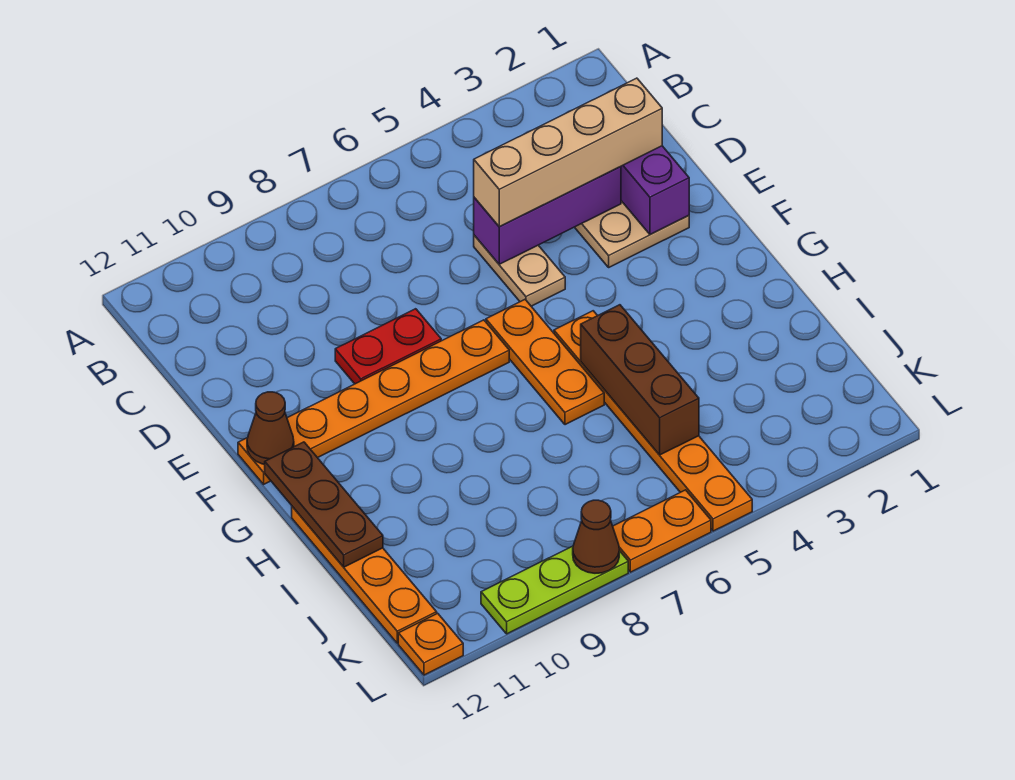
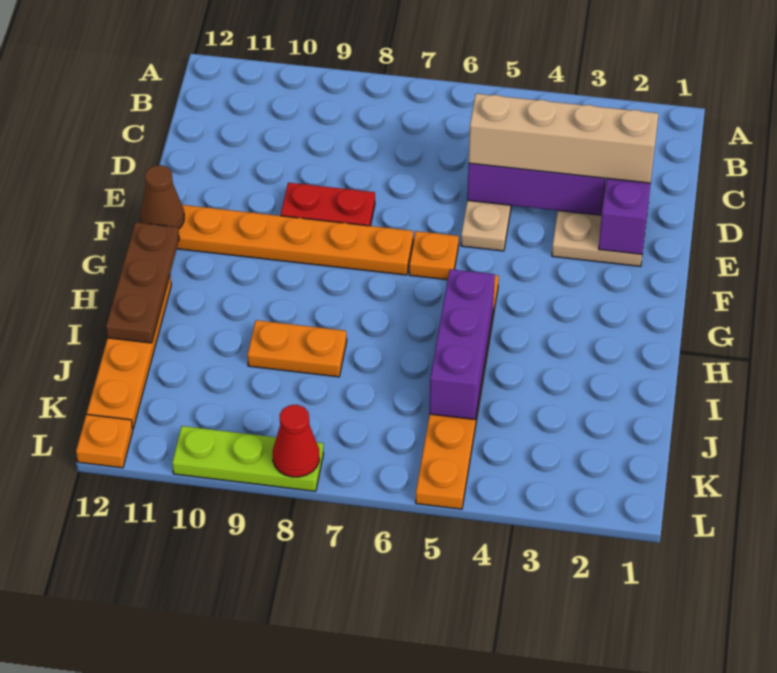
orange 1x3 plate [486,300,604,425] -> orange 1x1 plate [409,231,459,280]
brown 1x3 brick [581,305,699,455] -> purple 1x3 brick [429,269,495,419]
orange 1x2 plate [613,490,711,572] -> orange 1x2 plate moved to [247,320,347,377]
brown 1x1 cone [573,500,619,573] -> red 1x1 cone [273,405,319,477]

